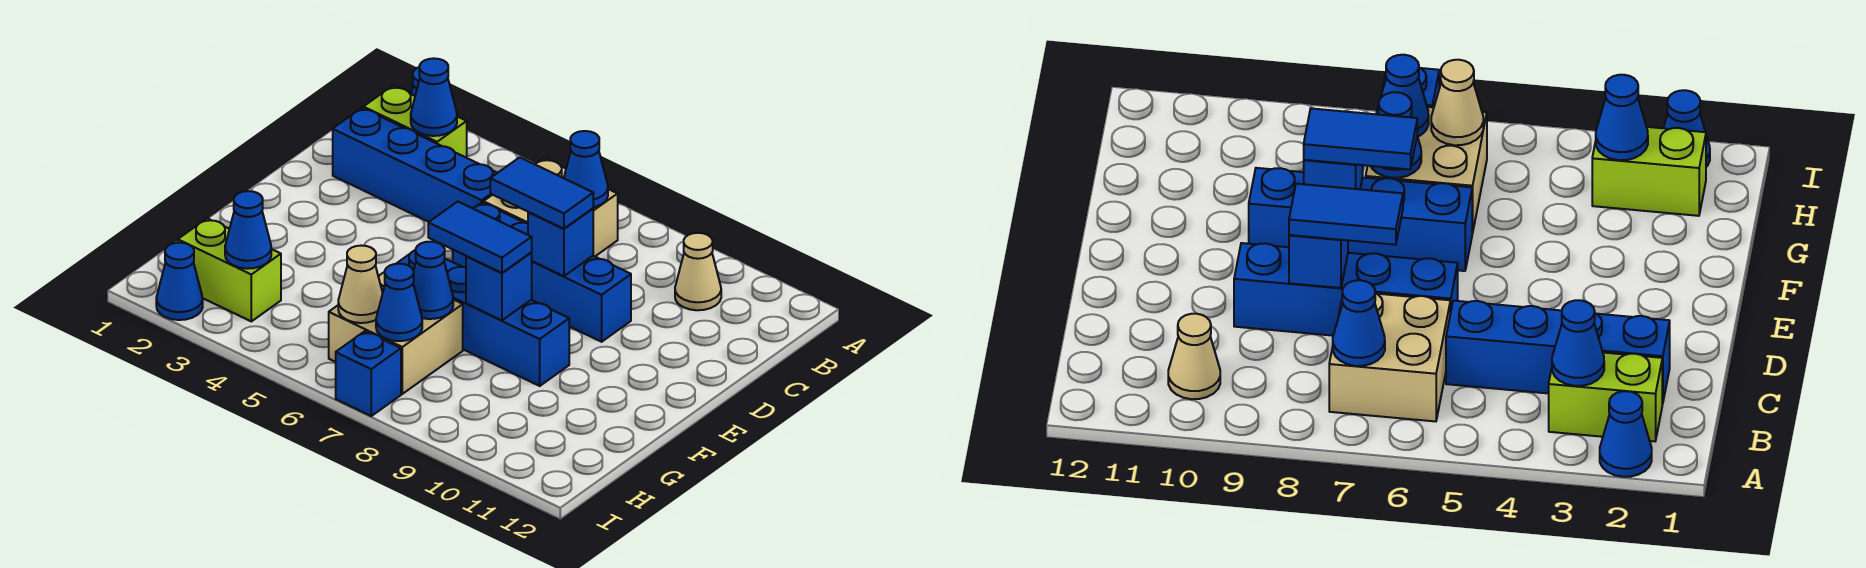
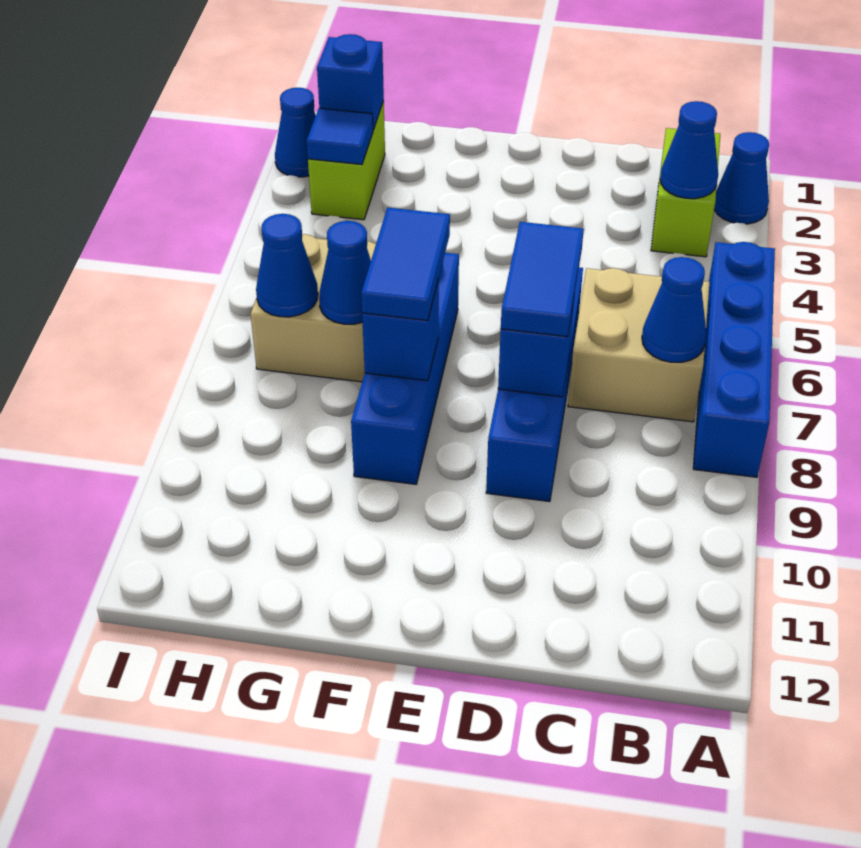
tan 1x1 cone [675,233,721,310] -> none
blue 1x4 brick [333,108,497,222] -> blue 1x4 brick moved to [693,242,775,477]
blue 1x1 cone [225,191,271,269] -> blue 1x1 tile [307,108,373,165]
tan 1x1 cone [338,245,383,323] -> none
blue 1x1 brick [336,331,401,416] -> blue 1x1 brick moved to [317,34,384,130]

